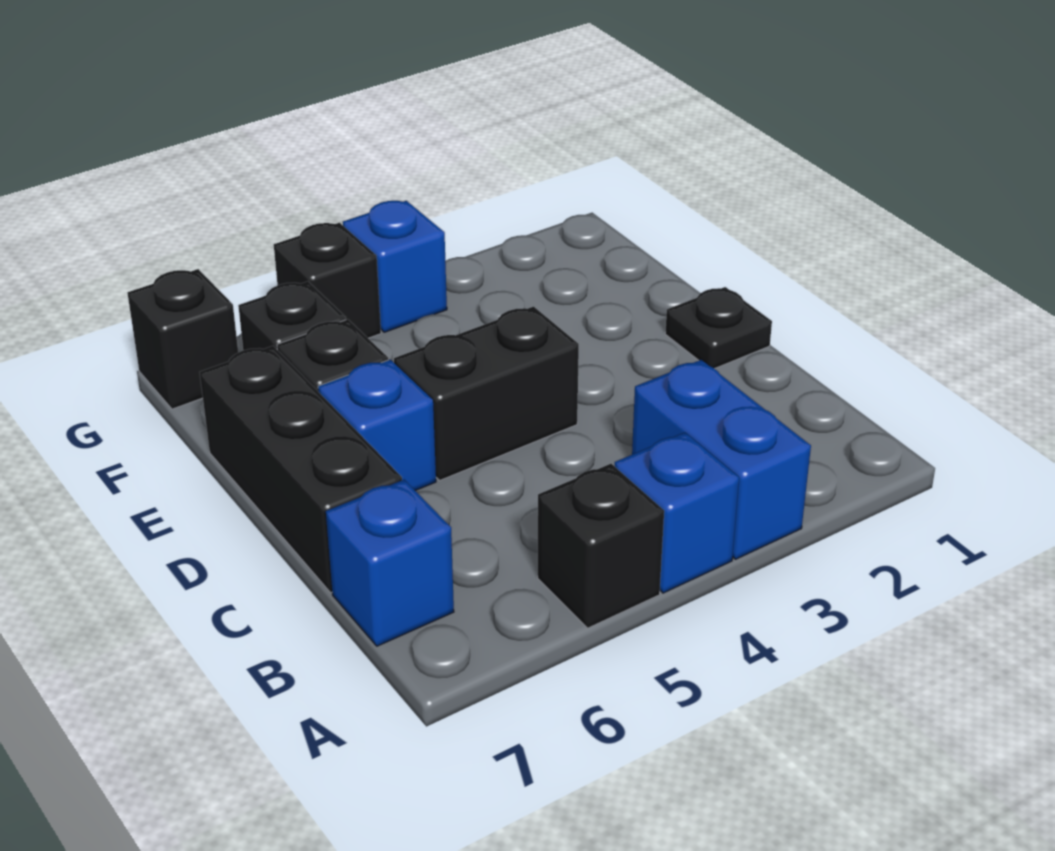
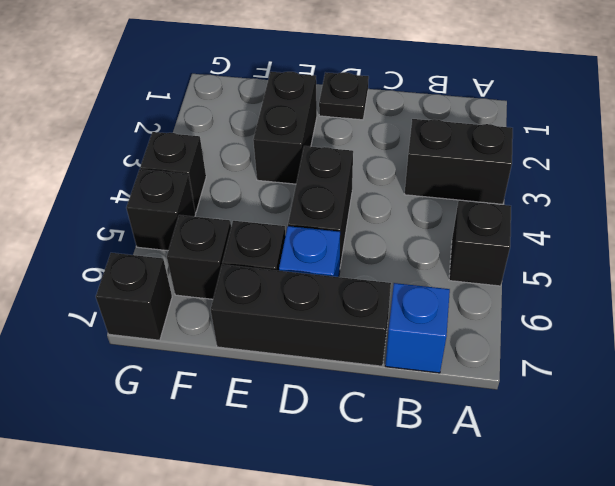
blue 1x2 brick [632,360,811,559] -> black 1x2 brick [405,119,513,204]
blue 1x1 brick [615,432,739,593] -> none
none -> black 1x2 brick [253,72,317,184]
blue 1x1 brick [343,201,447,332] -> black 1x1 brick [140,132,206,213]

